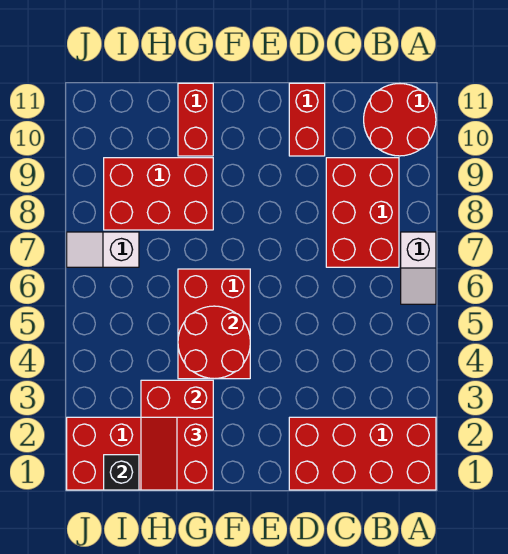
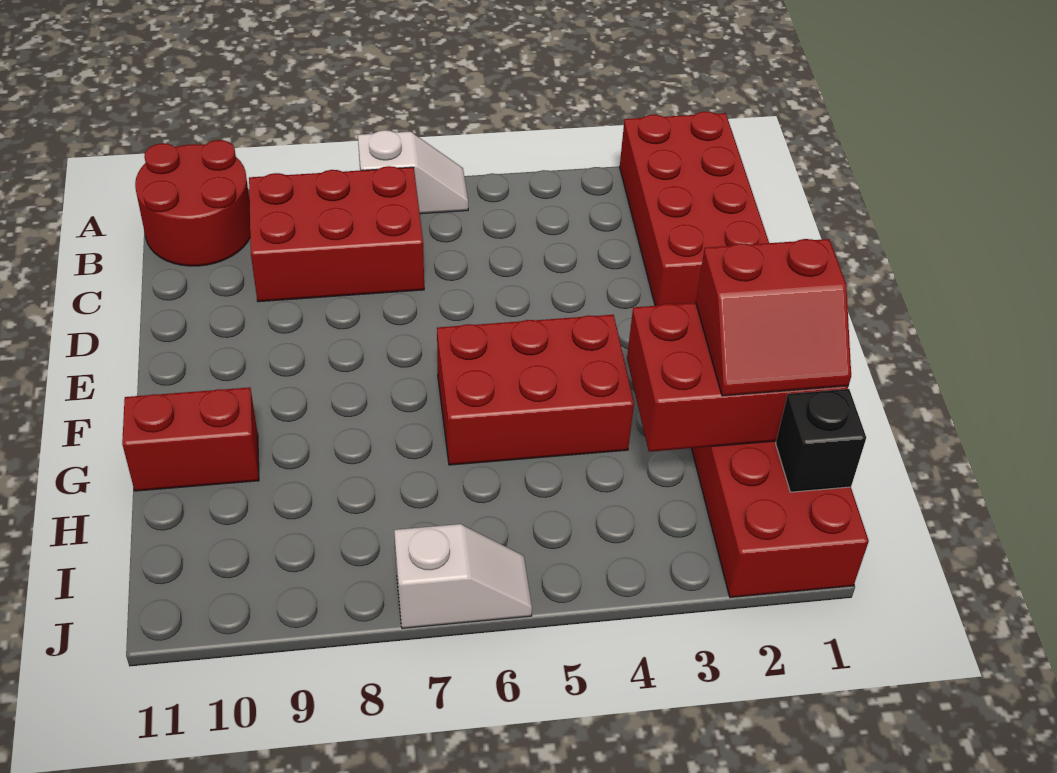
red 1x2 brick [289,83,325,156] -> none
red 2x2 round brick [178,306,250,379] -> none
red 2x3 brick [104,158,213,230] -> none
white 1x2 slope [67,232,139,267] -> white 1x2 slope turned to [394,524,532,628]

